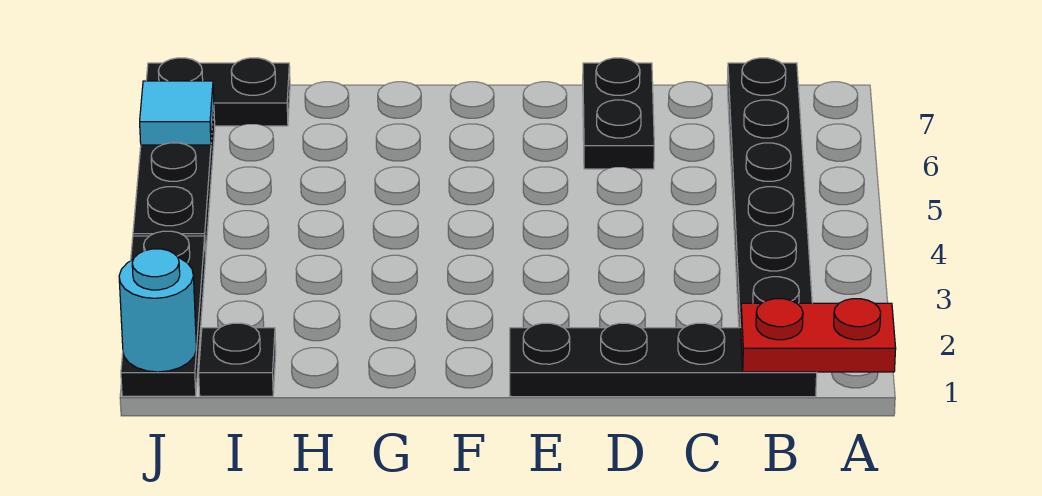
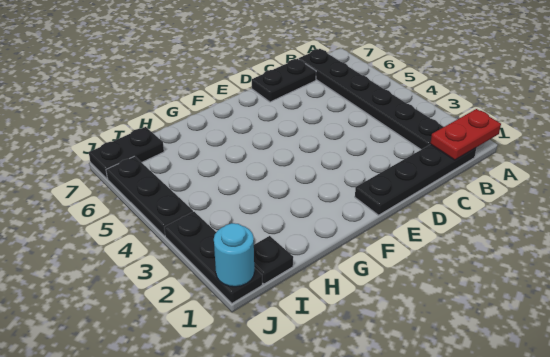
black 1x2 plate [583,58,654,169] -> black 1x2 plate turned to [252,59,316,102]
cyan 1x1 tile [140,81,214,145] -> none

